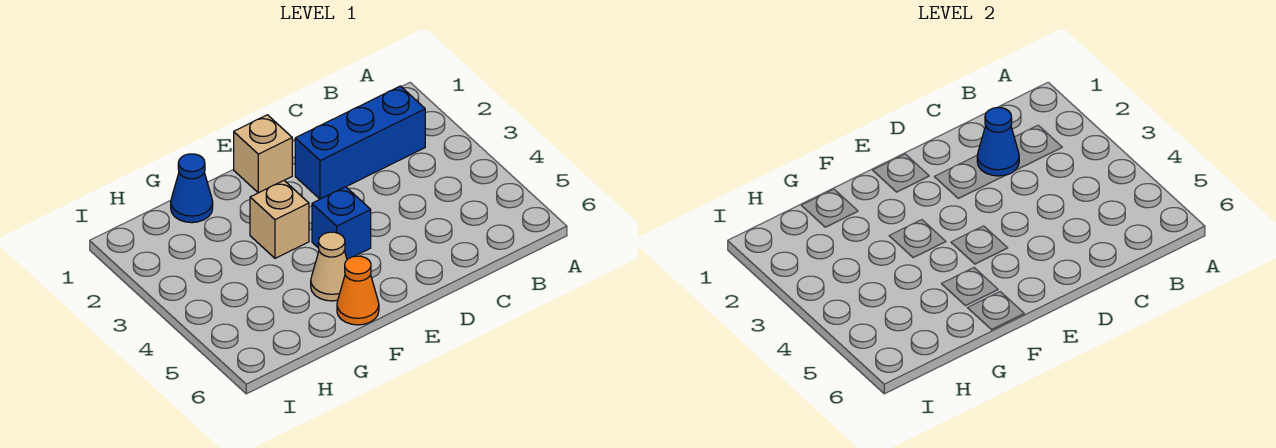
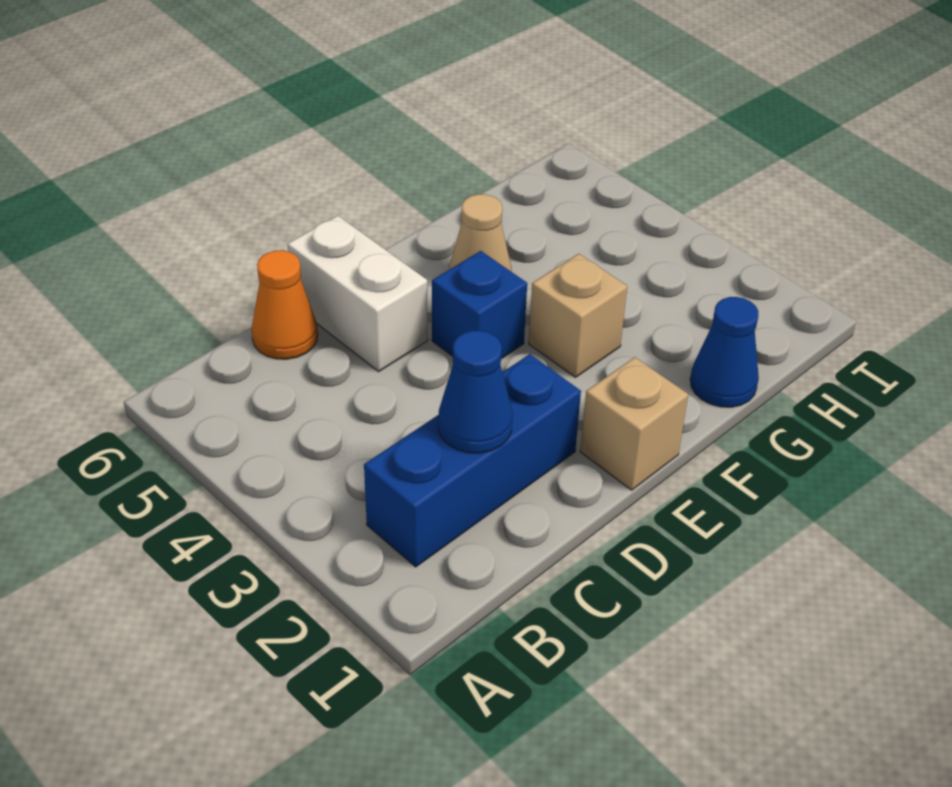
none -> white 1x2 brick [287,216,428,372]
orange 1x1 cone [337,256,379,325] -> orange 1x1 cone moved to [252,250,318,359]

